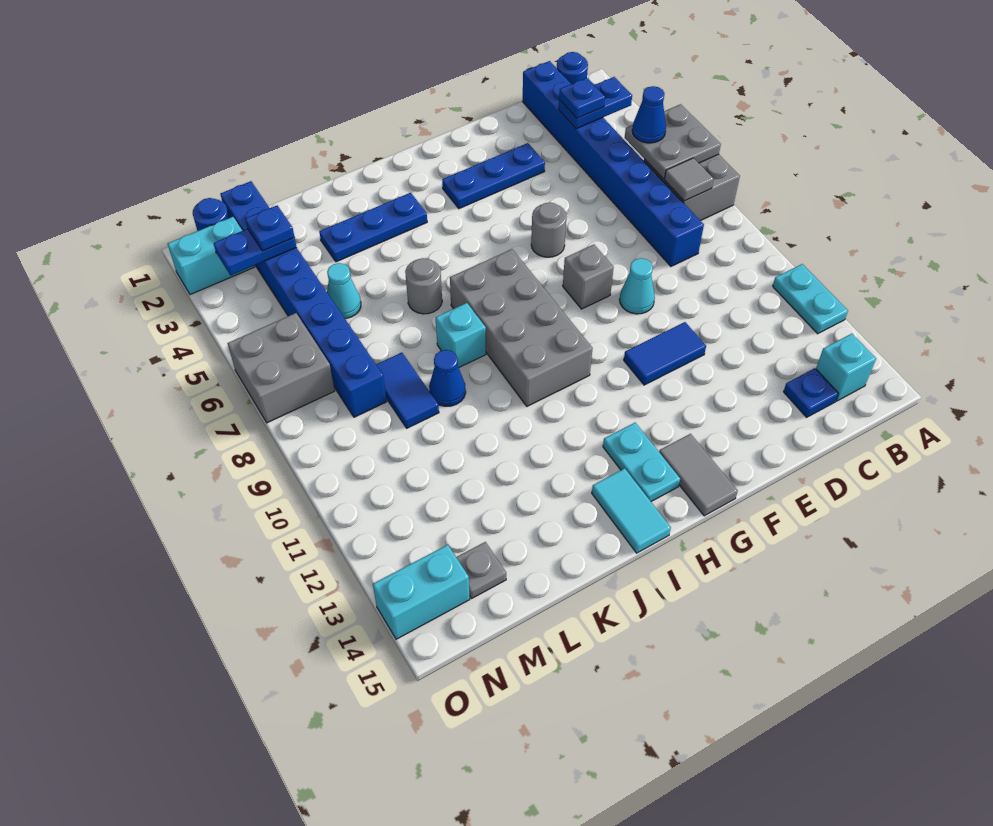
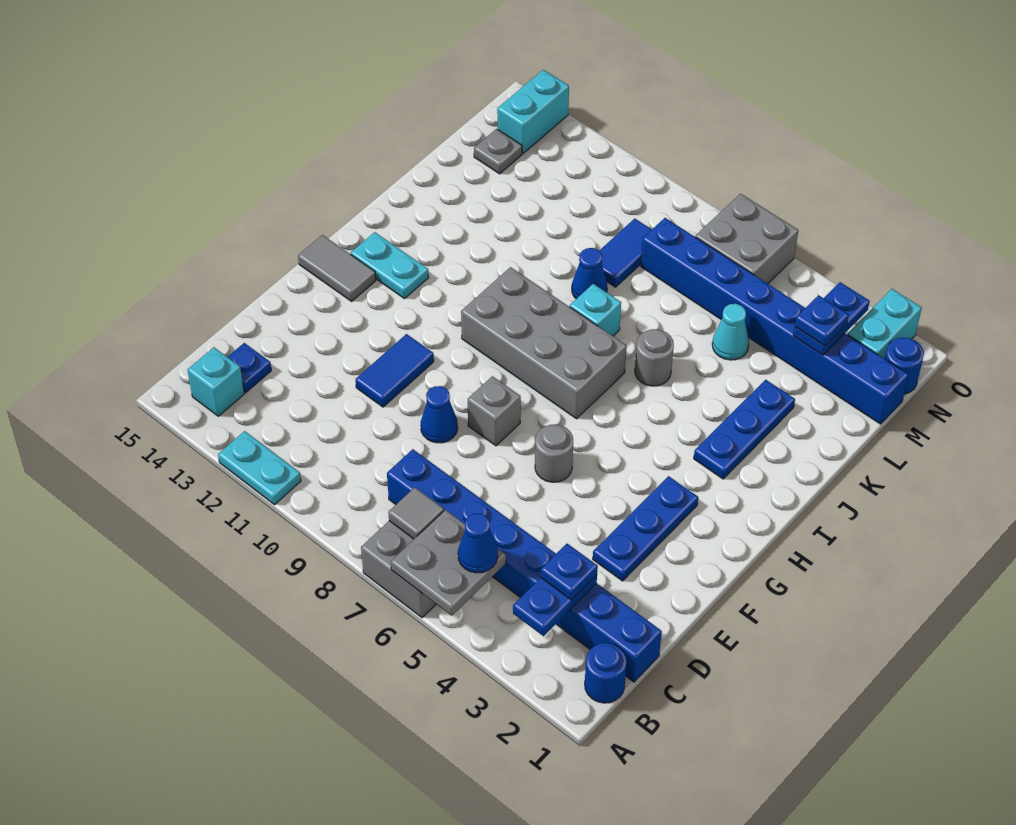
cyan 1x1 cone [620,258,655,314] -> blue 1x1 cone [421,386,458,443]
cyan 1x2 tile [592,468,671,553] -> none
blue 1x2 tile [376,353,439,428] -> blue 1x2 tile turned to [599,219,652,287]

